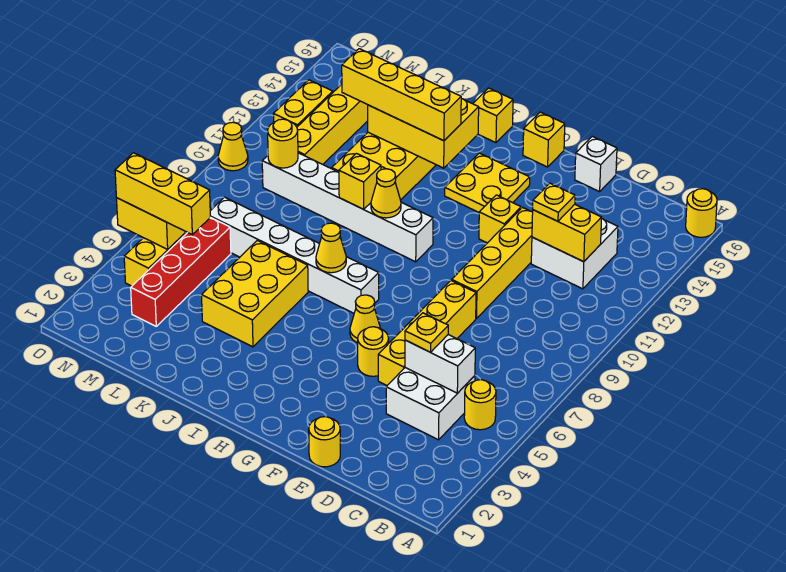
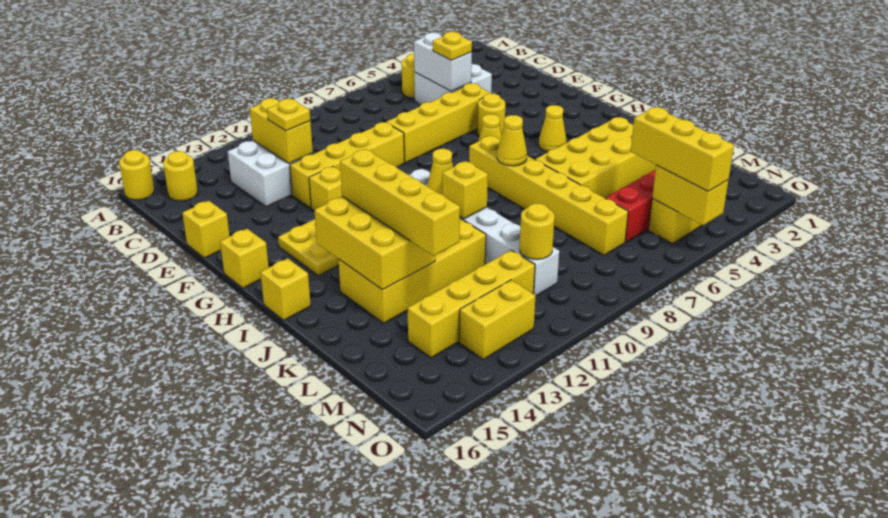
yellow 1x1 round brick [309,417,340,467] -> yellow 1x1 round brick moved to [163,151,198,201]
white 1x1 brick [575,136,617,192] -> yellow 1x1 brick [182,201,230,258]
white 1x6 brick [210,197,379,313] -> yellow 1x6 brick [469,136,628,255]
yellow 2x3 brick [202,241,308,347] -> yellow 2x4 brick [535,117,656,198]
yellow 1x1 cone [218,122,248,171] -> yellow 1x1 cone moved to [539,105,567,152]

